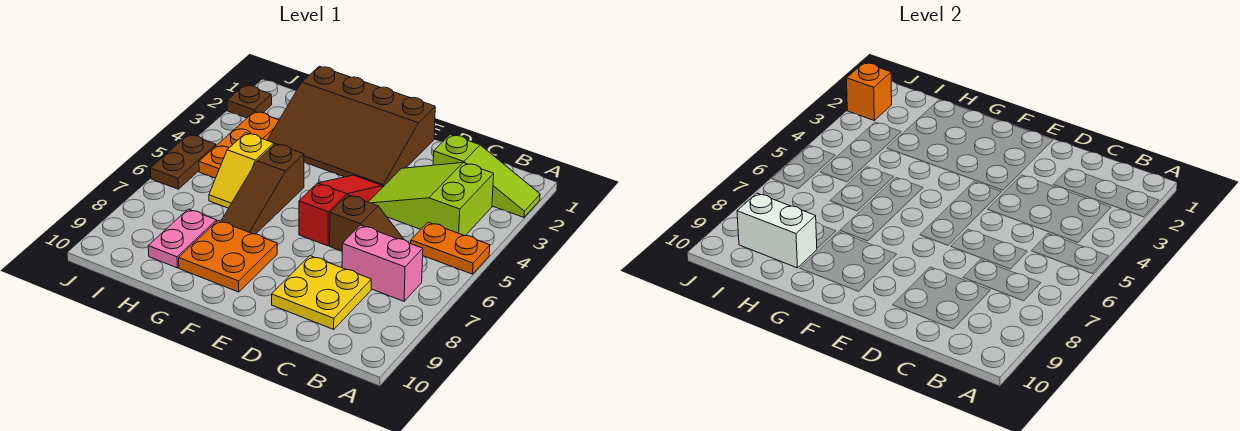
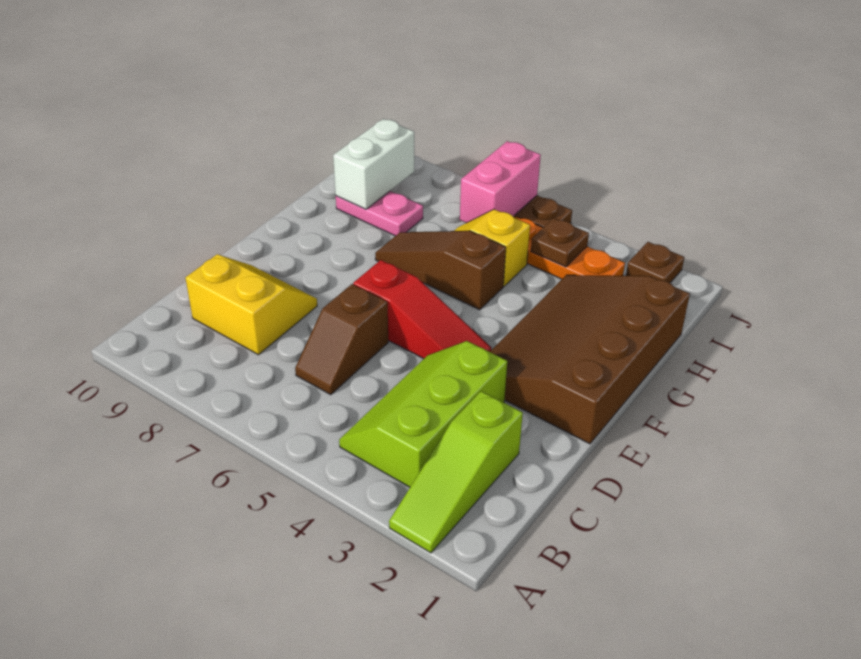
orange 1x2 plate [411,222,490,274] -> none
lime 2x3 slope [369,163,494,236] -> lime 2x3 slope turned to [339,341,507,487]
pink 1x2 brick [342,225,423,301] -> pink 1x2 brick moved to [460,141,541,223]
yellow 2x2 plate [271,256,371,329] -> yellow 2x2 slope [186,254,317,355]
orange 2x2 plate [179,221,277,292] -> none
none -> brown 1x1 plate [531,218,589,267]
orange 1x1 brick [847,63,892,120] -> none

